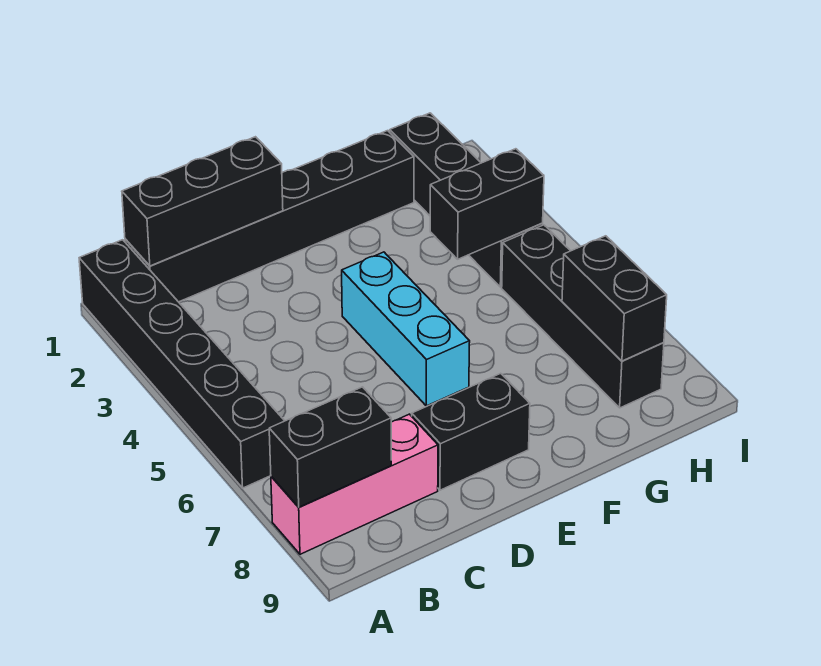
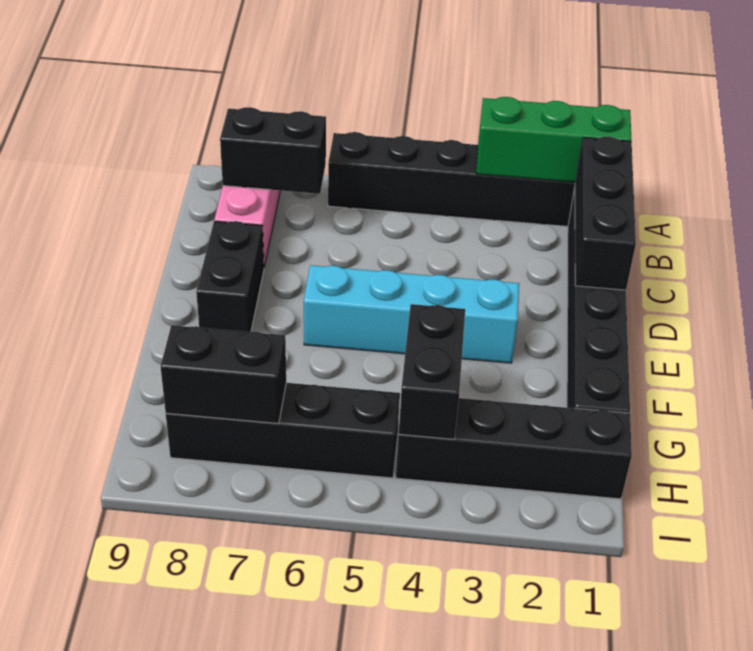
none -> green 1x3 brick [476,97,631,182]
black 1x2 brick [269,387,391,507] -> black 1x2 brick turned to [220,107,326,194]
cyan 1x3 brick [342,252,470,406] -> cyan 1x4 brick [304,265,519,363]

